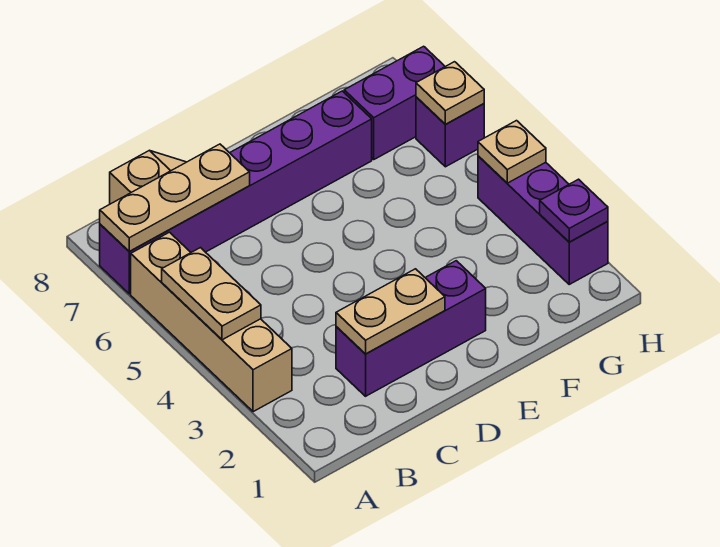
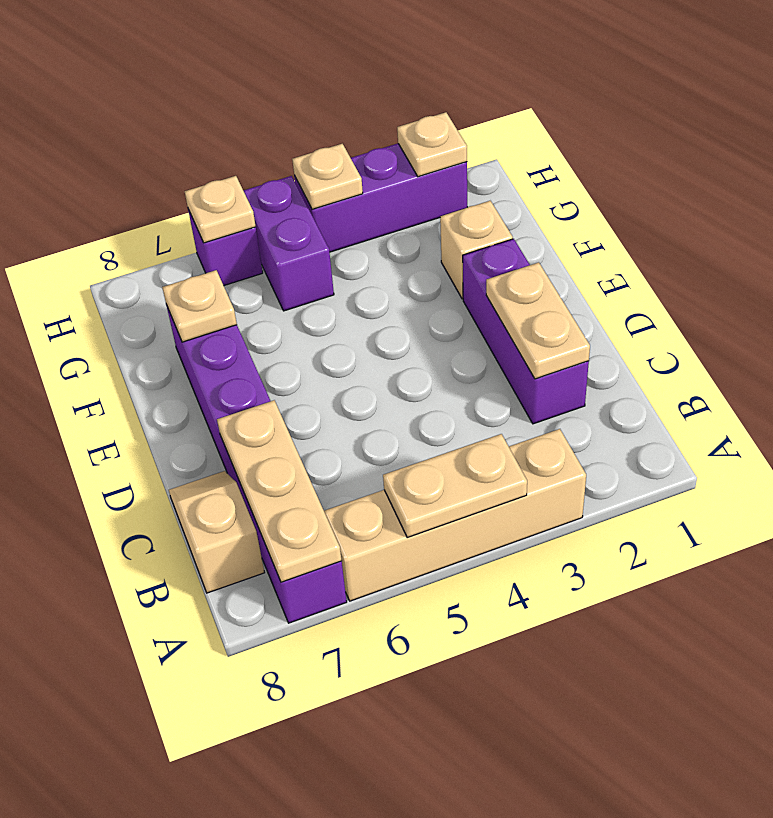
none -> tan 1x1 brick [440,201,513,299]
none -> tan 1x1 plate [162,270,237,342]
purple 1x2 brick [344,46,445,159] -> purple 1x2 brick moved to [243,176,334,311]
purple 1x1 plate [540,179,608,242] -> tan 1x1 plate [397,112,467,177]

